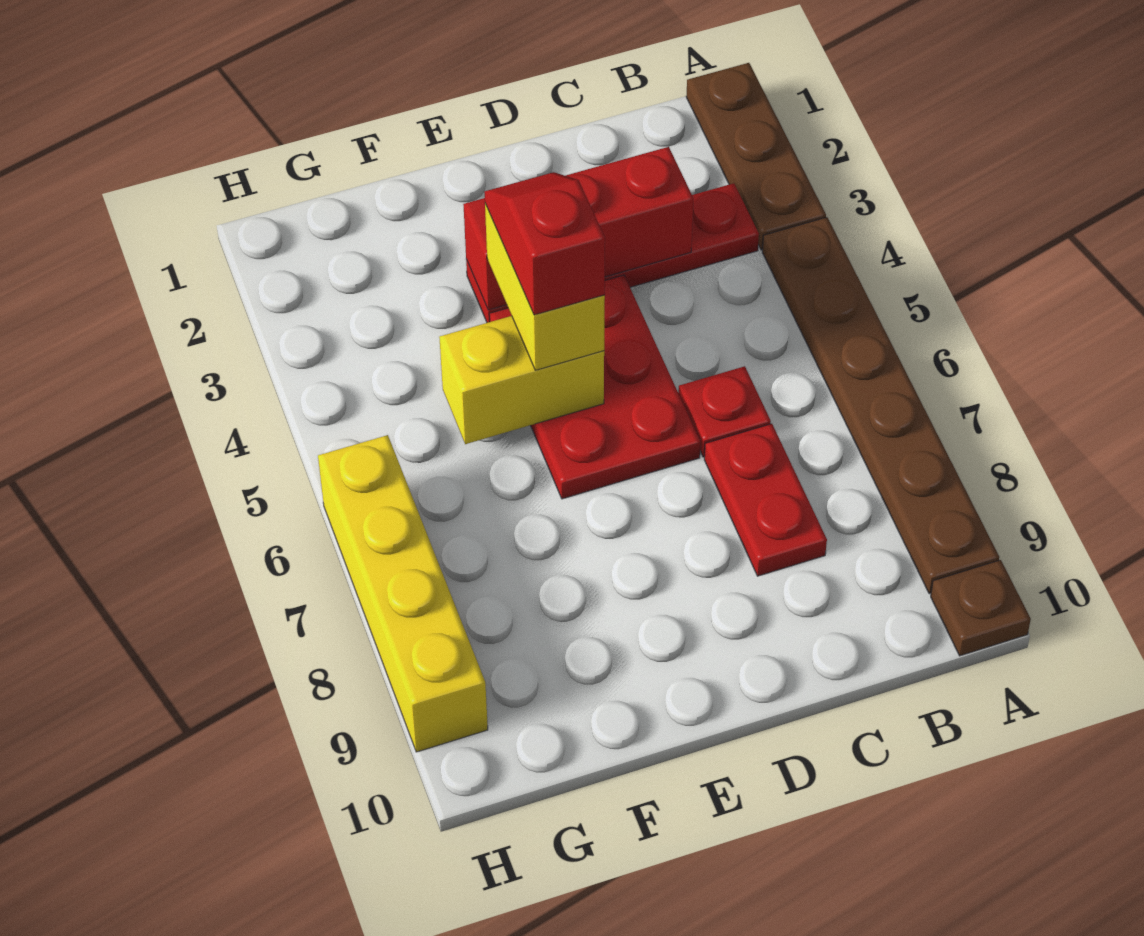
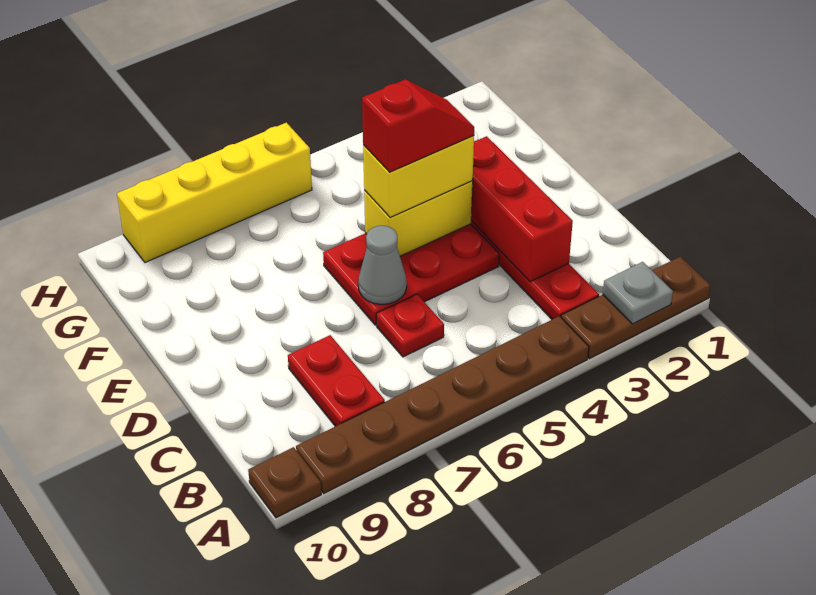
none -> grey 1x1 plate [603,262,673,324]
red 1x2 plate [704,424,827,576] -> red 1x2 plate turned to [288,335,385,426]
none -> grey 1x1 cone [358,226,407,304]
yellow 1x2 brick [439,316,604,444] -> yellow 1x2 brick turned to [364,181,473,256]

